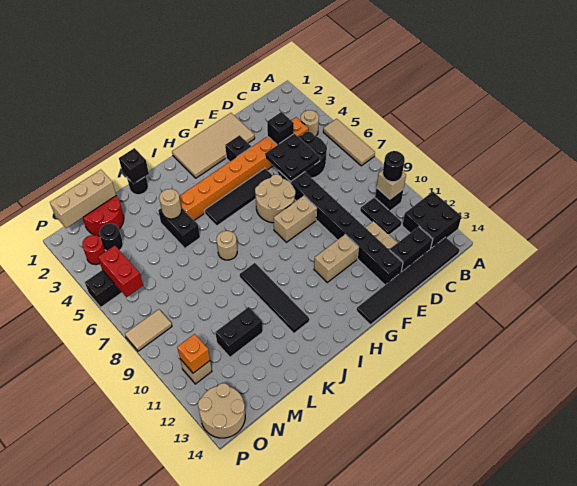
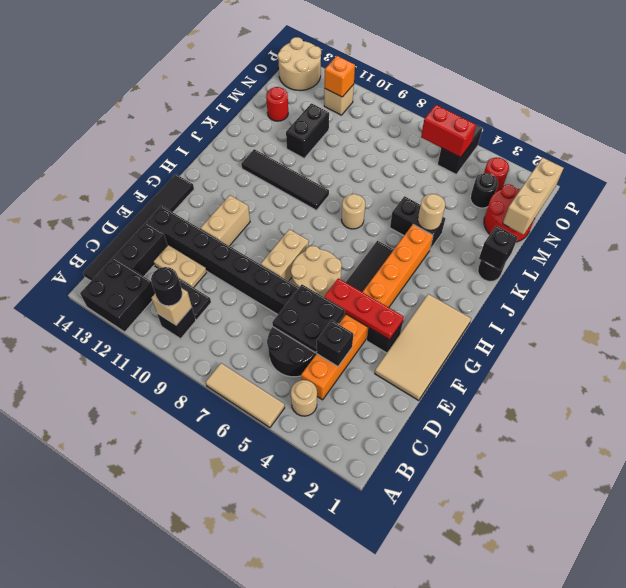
none -> red 1x3 plate [324,278,404,340]
none -> red 1x1 round brick [266,87,288,121]
tan 1x2 tile [125,309,172,351] -> none

